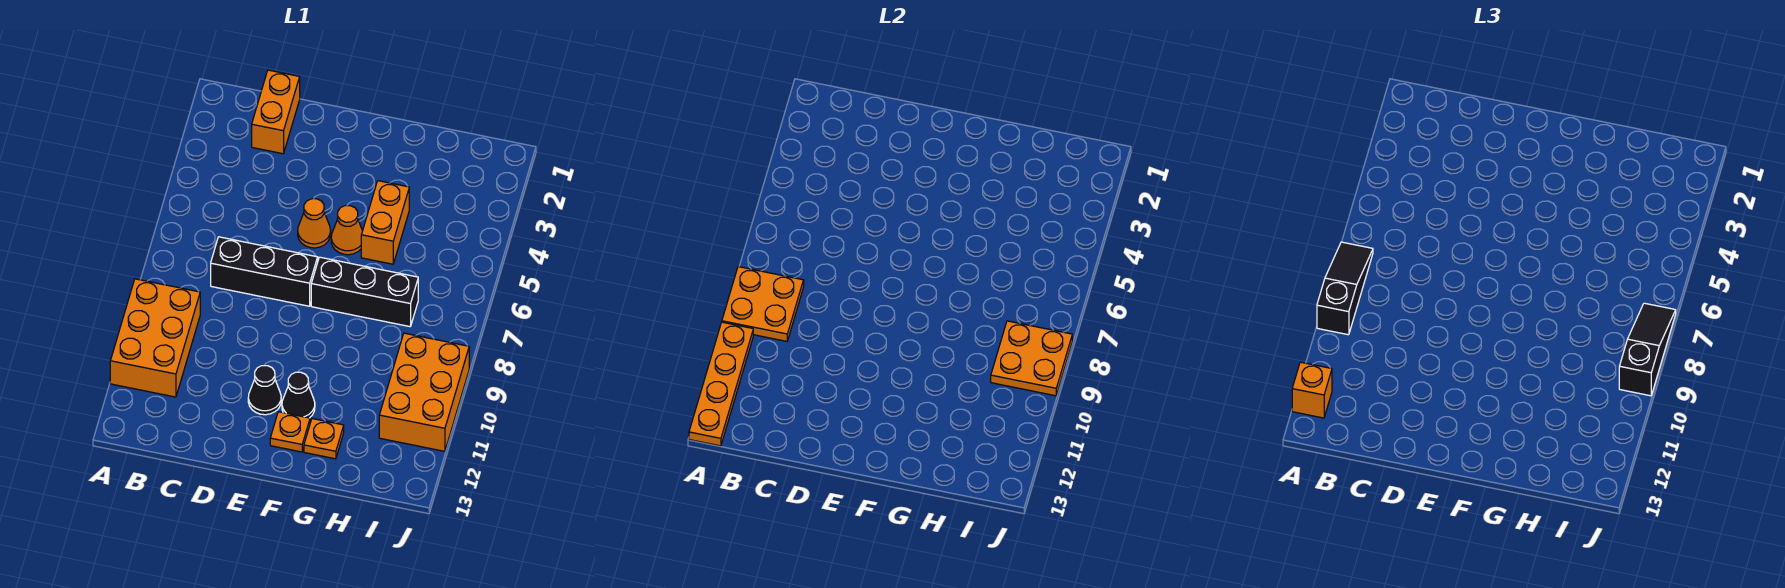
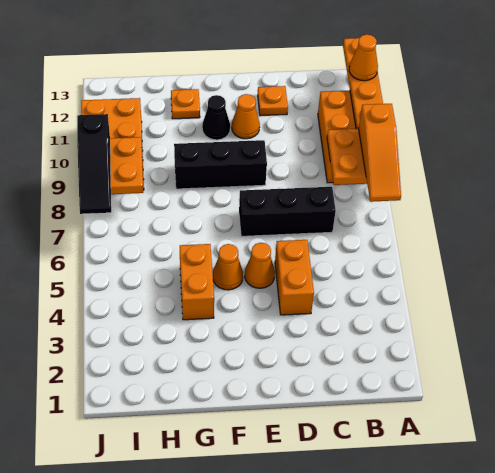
black 1x3 slope [1317,242,1373,335] -> orange 1x3 slope [358,104,401,202]
orange 1x1 brick [1292,362,1332,418] -> orange 1x1 cone [349,34,378,81]
orange 1x2 brick [252,70,300,154] -> orange 1x2 brick moved to [275,240,314,315]
black 1x1 cone [248,366,281,415] -> orange 1x1 cone [232,94,260,139]
black 1x3 brick [311,257,418,327] -> black 1x3 brick moved to [174,140,267,189]
orange 1x1 plate [270,412,310,452] -> orange 1x1 plate moved to [258,86,288,116]

